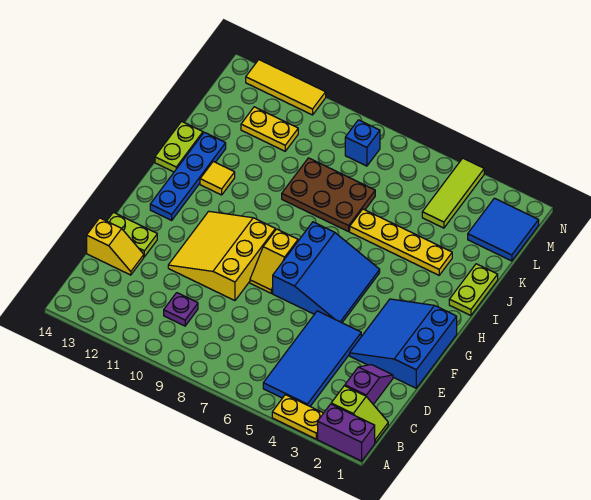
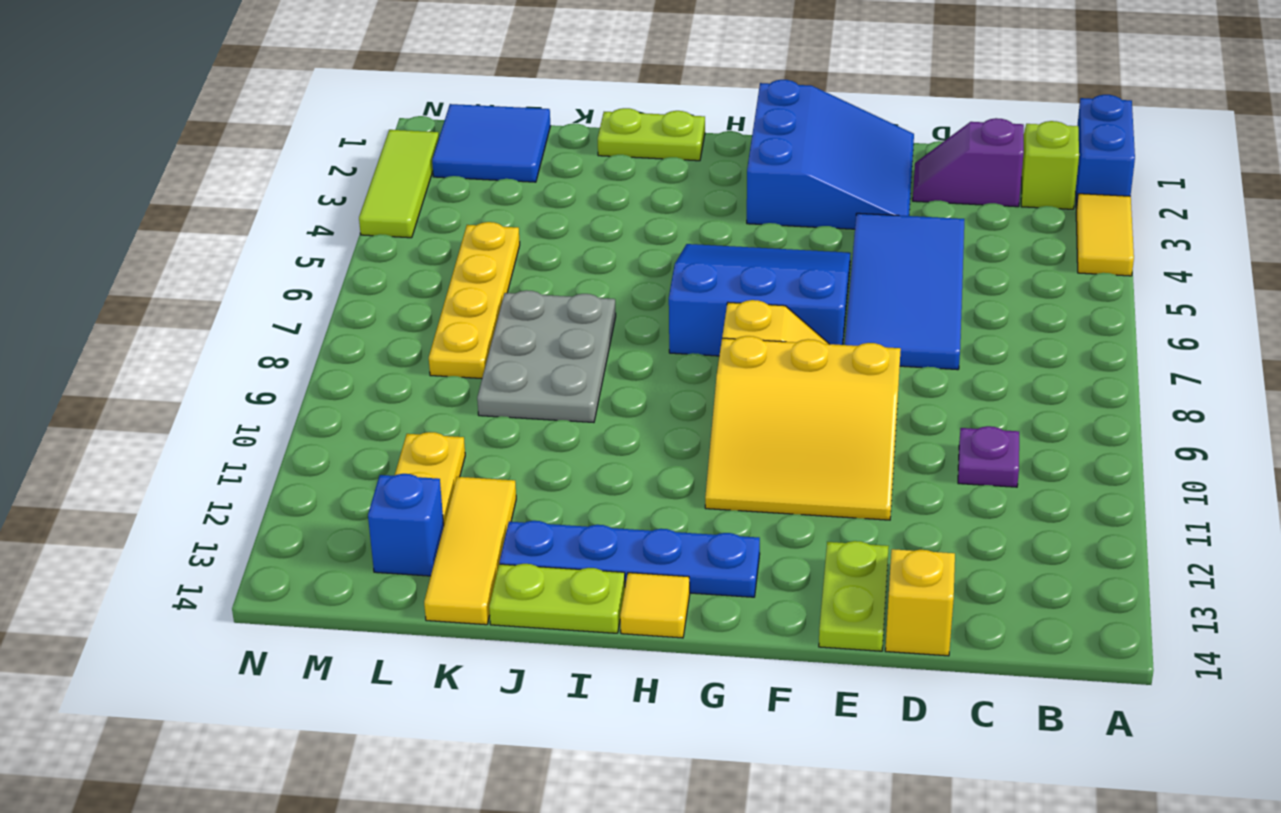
purple 1x2 brick [318,404,375,461] -> blue 1x2 brick [1076,95,1135,208]
yellow 1x2 plate [272,395,323,439] -> yellow 1x2 tile [1076,194,1134,276]
blue 2x4 tile [263,311,361,406] -> blue 2x4 tile turned to [845,213,964,370]
blue 3x3 slope [350,299,457,388] -> blue 3x3 slope turned to [747,80,914,229]
yellow 1x1 tile [200,162,235,195] -> yellow 1x1 tile moved to [620,573,690,638]
yellow 1x4 plate [350,209,452,275] -> yellow 1x4 plate moved to [429,222,520,379]
brown 2x3 plate [282,158,375,232] -> grey 2x3 plate [477,290,616,422]
lime 1x3 tile [422,158,484,228] -> lime 1x3 tile turned to [359,130,439,238]
blue 1x1 brick [345,120,380,166] -> blue 1x1 brick moved to [368,474,444,576]
yellow 1x3 tile [246,60,326,115] -> yellow 1x3 tile moved to [424,477,516,625]

